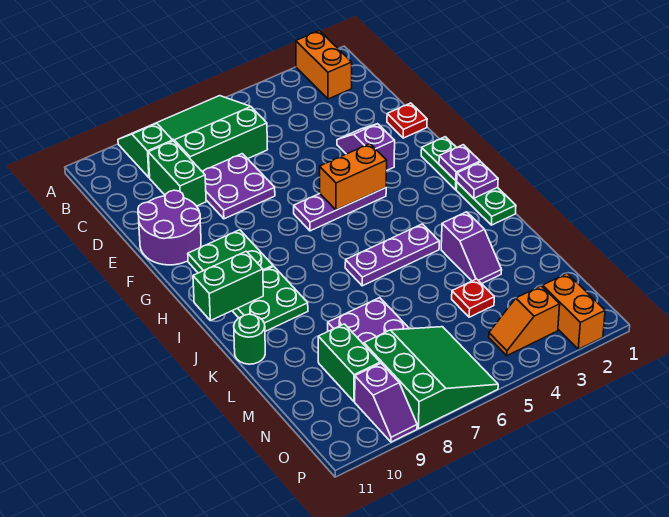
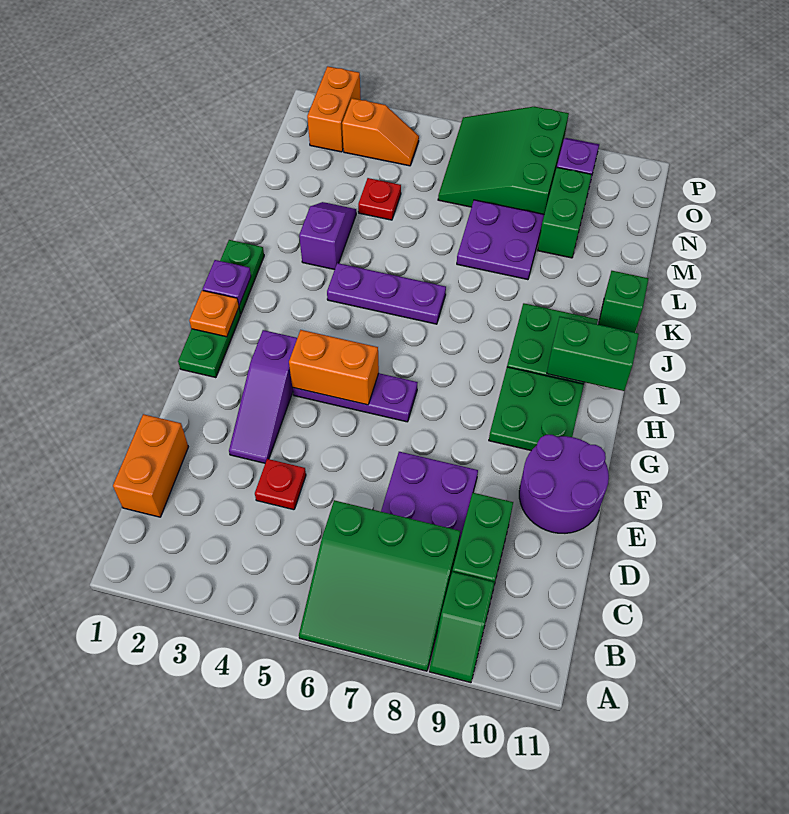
orange 1x2 brick [296,31,352,99] -> orange 1x2 brick moved to [113,414,188,517]
red 1x1 plate [387,103,427,138] -> red 1x1 plate moved to [255,459,306,510]
purple 1x2 slope [337,124,395,170] -> purple 1x3 slope [229,330,297,463]
purple 1x1 plate [439,145,480,181] -> orange 1x1 plate [189,290,239,337]
green 1x1 round brick [234,314,265,364] -> green 1x1 brick [599,271,648,333]

